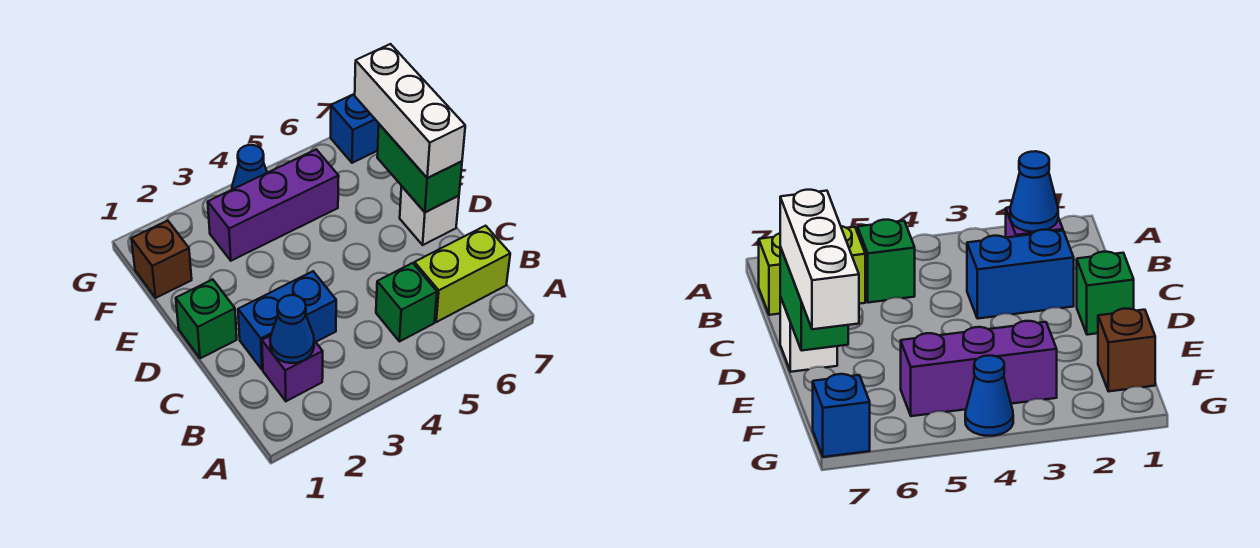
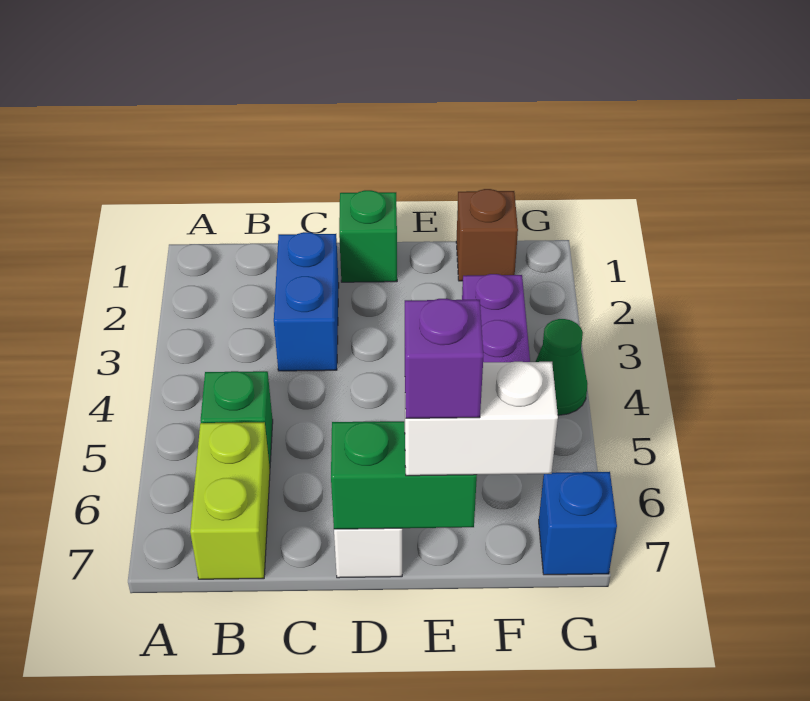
purple 1x1 brick [262,336,323,401] -> purple 1x1 brick moved to [405,299,483,418]
blue 1x1 cone [270,295,314,363] -> none
white 1x3 brick [355,44,465,178] -> white 1x2 brick [405,362,558,476]
blue 1x1 cone [232,145,267,189] -> green 1x1 cone [535,319,587,415]

